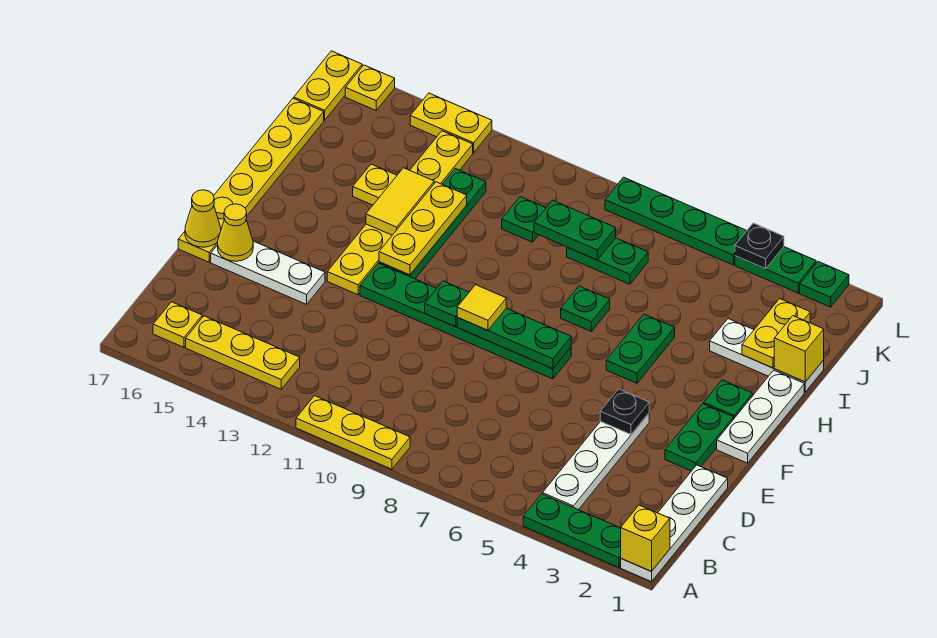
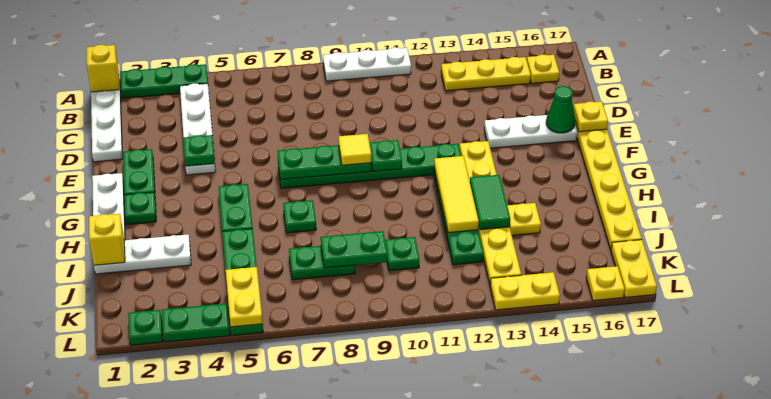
yellow 1x3 plate [296,396,410,469] -> white 1x3 plate [323,48,411,81]
black 1x1 plate [600,389,649,434] -> green 1x1 plate [183,135,215,166]
yellow 1x1 cone [218,204,253,261] -> green 1x1 cone [546,86,575,133]
yellow 1x1 cone [185,190,221,247] -> yellow 1x1 plate [573,101,608,132]
yellow 1x3 plate [379,182,467,275] -> yellow 1x3 tile [434,156,479,233]
yellow 1x2 tile [366,168,434,235] -> green 1x2 tile [470,175,510,230]
yellow 1x2 plate [742,299,810,368] -> yellow 1x2 plate moved to [226,267,263,327]
black 1x1 plate [735,223,784,269] -> none
green 1x4 plate [605,177,747,265] -> green 1x4 plate turned to [222,229,263,336]

